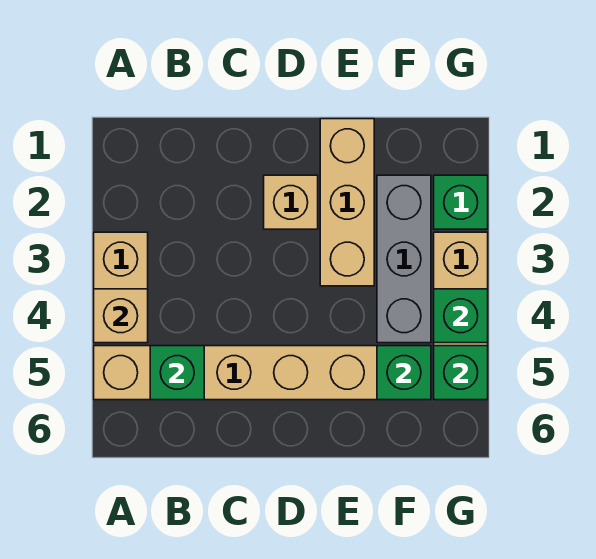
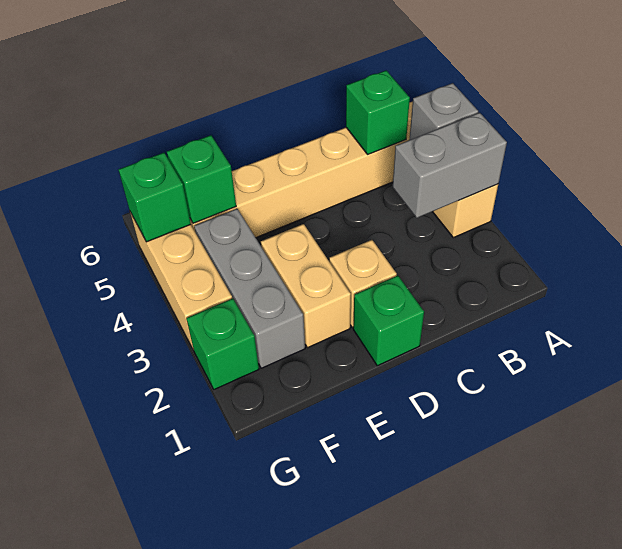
none -> grey 1x2 brick [393,113,507,218]
tan 1x1 brick [94,289,148,343] -> grey 1x1 brick [410,83,478,140]
tan 1x3 brick [320,119,374,286] -> tan 1x2 brick [261,224,351,348]
green 1x1 brick [434,289,488,343] -> green 1x1 brick moved to [353,276,424,366]

